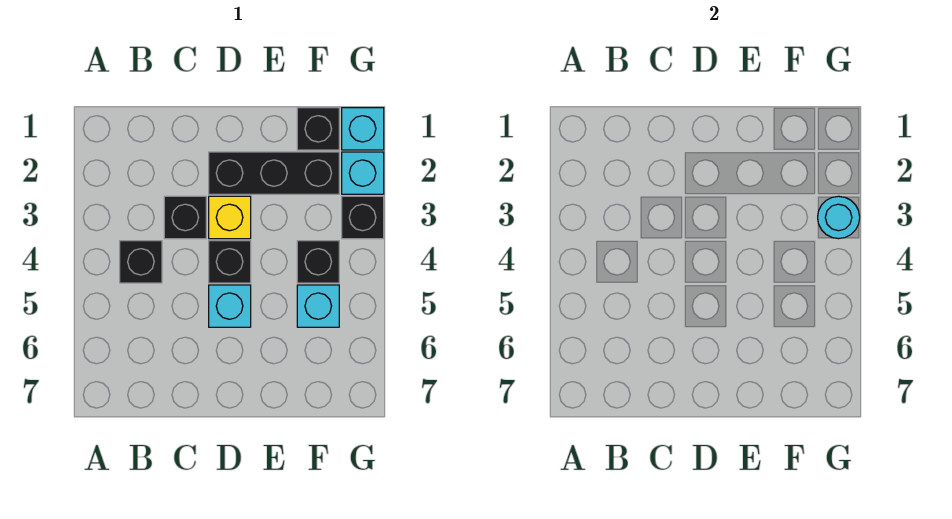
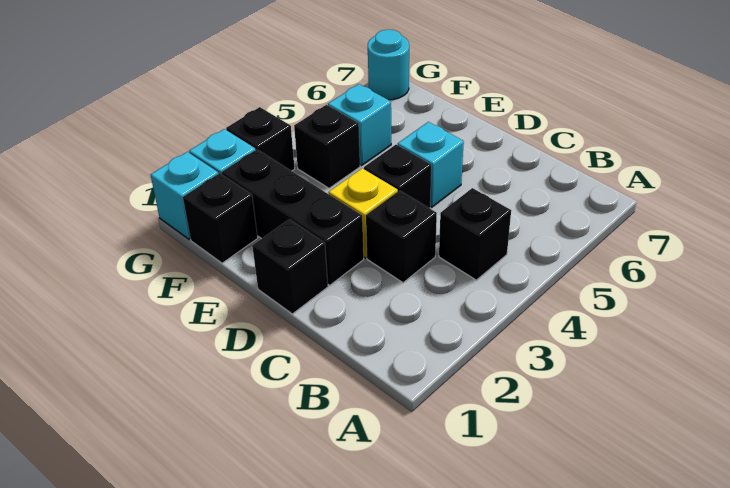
none -> black 1x1 brick [252,219,328,314]
cyan 1x1 round brick [818,196,860,239] -> cyan 1x1 round brick moved to [368,30,409,100]

